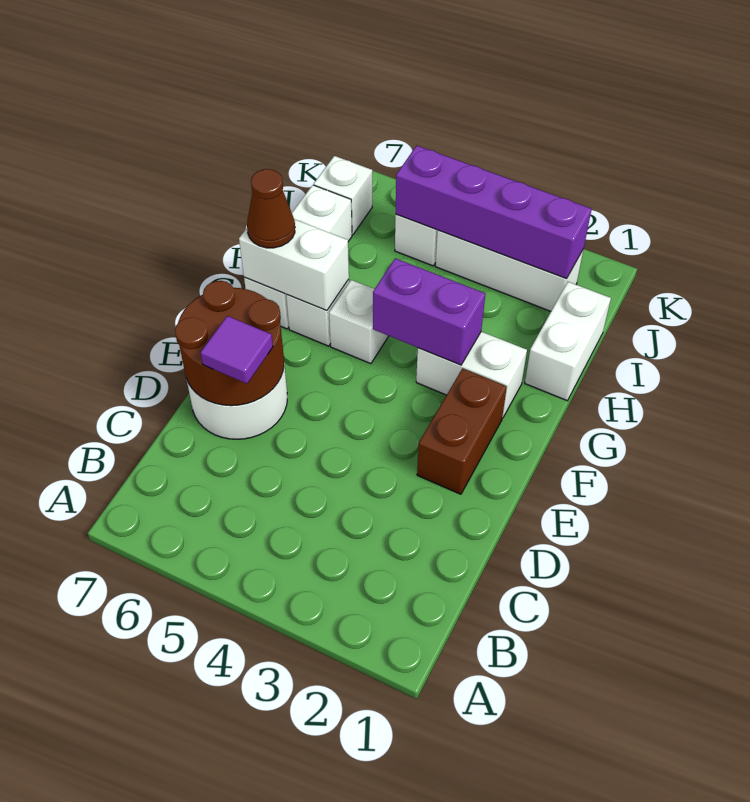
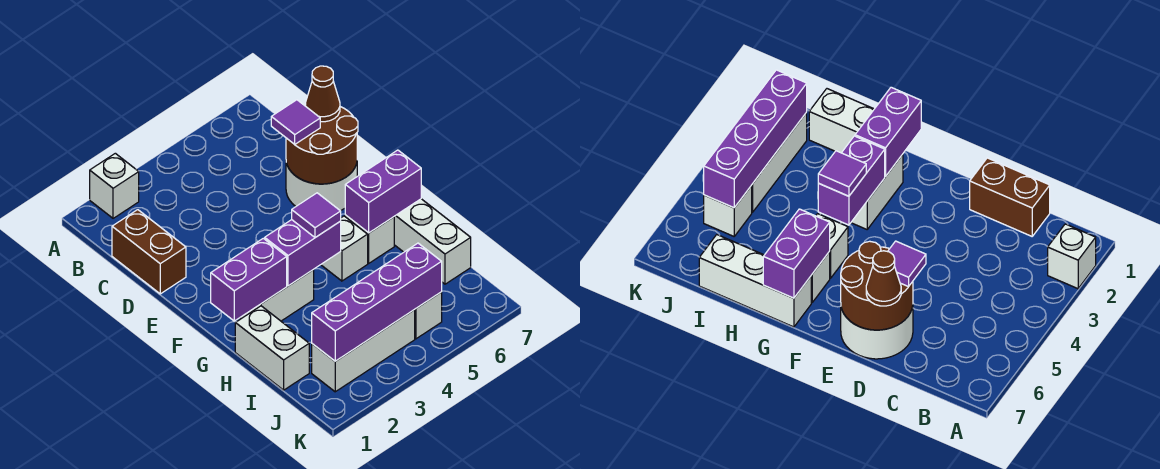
brown 1x2 brick [417,368,507,494] -> brown 1x2 brick moved to [112,210,186,294]
none -> purple 1x2 brick [211,238,287,321]
none -> purple 1x1 tile [292,193,341,238]
white 1x2 brick [239,219,349,311] -> purple 1x2 brick [345,150,421,233]
brown 1x1 cone [247,169,295,248] -> brown 1x1 cone moved to [306,66,340,122]
white 1x1 brick [314,156,372,235] -> white 1x1 brick moved to [90,153,139,218]

